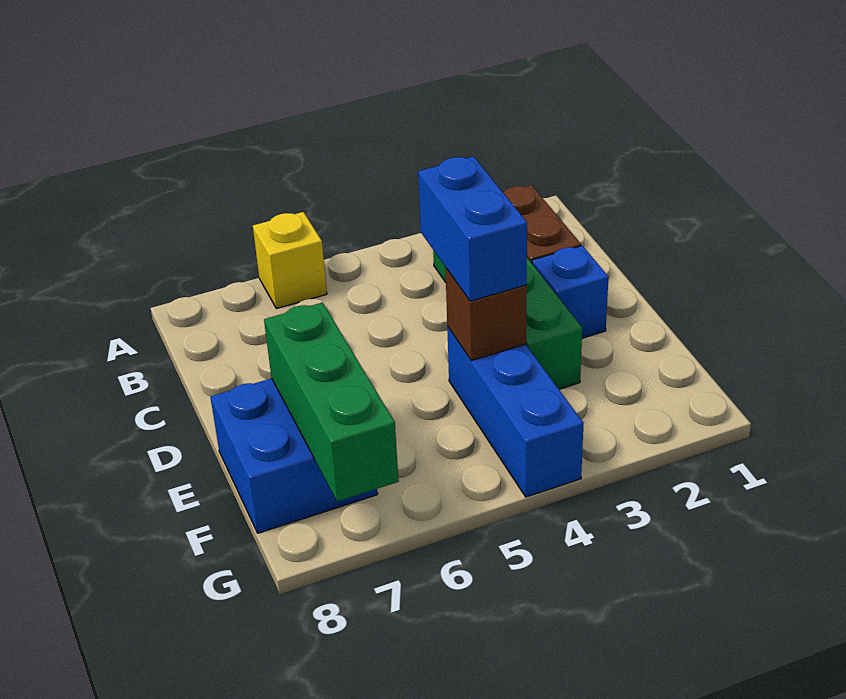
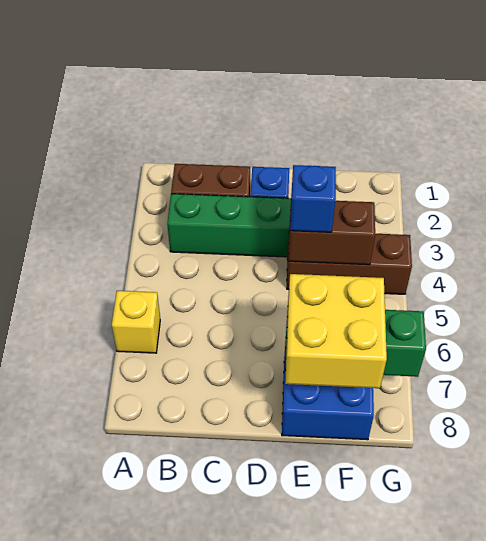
blue 1x2 brick [418,157,527,301] -> blue 1x1 brick [290,165,336,232]
blue 1x3 brick [447,327,584,497] -> brown 1x3 brick [287,234,412,294]
brown 1x1 brick [445,268,527,361] -> brown 1x2 brick [288,201,375,265]
none -> yellow 2x2 brick [285,274,387,388]

